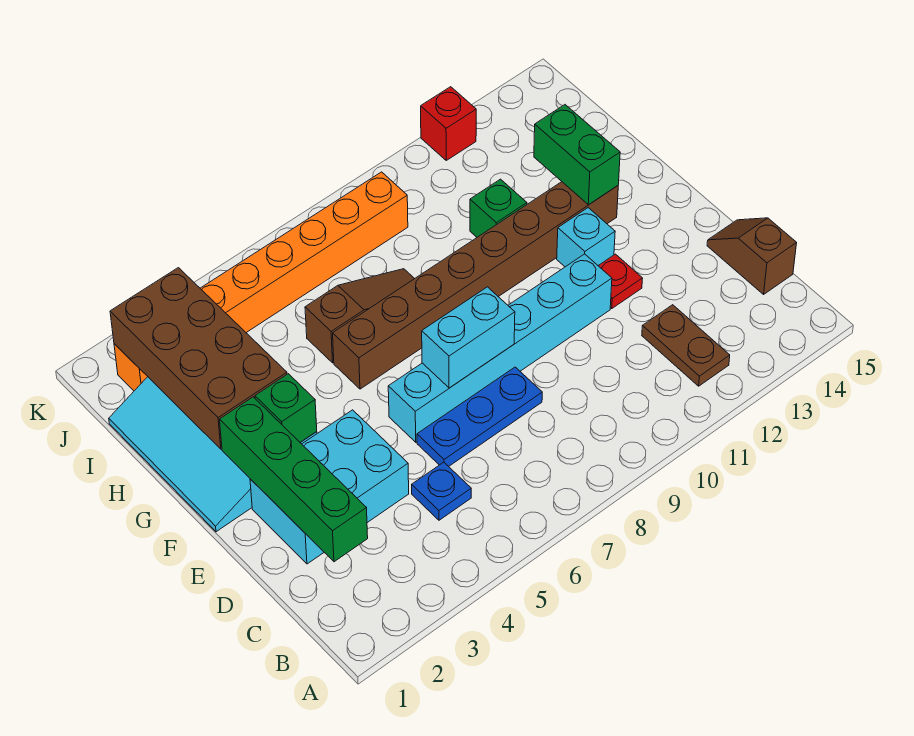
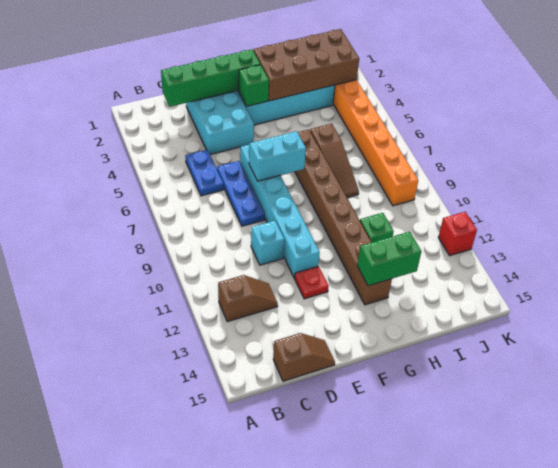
brown 1x2 plate [642,305,730,386] -> brown 1x2 slope [218,275,278,322]
blue 1x1 plate [412,462,471,520] -> blue 1x2 plate [185,150,224,196]
cyan 1x2 brick [422,287,515,388] -> cyan 1x2 brick turned to [249,131,306,181]
cyan 1x1 brick [557,208,615,267] -> cyan 1x1 brick moved to [251,221,284,265]

